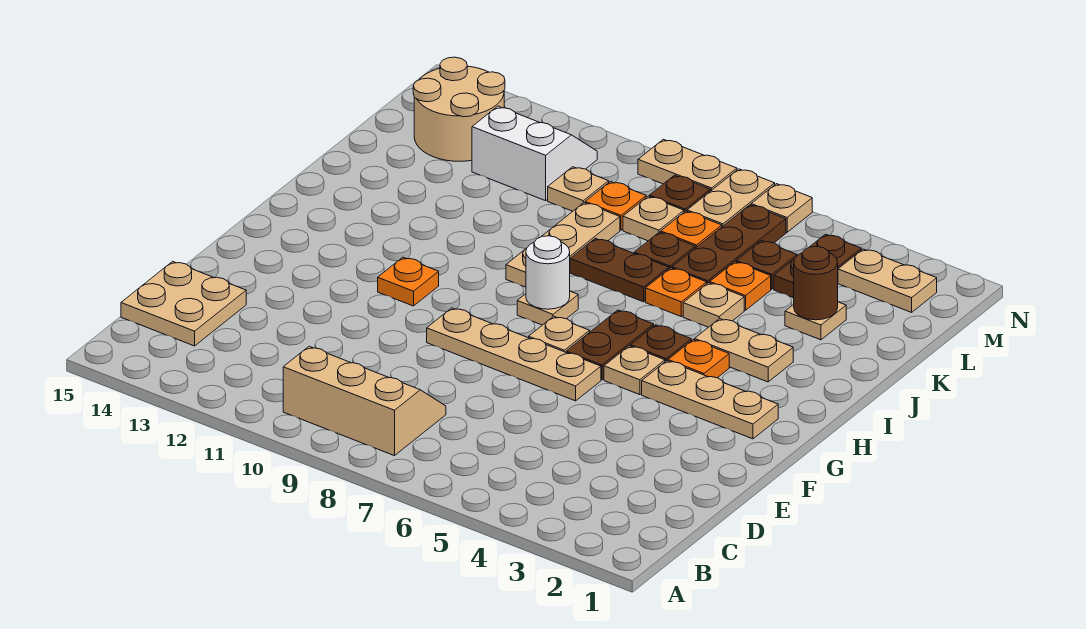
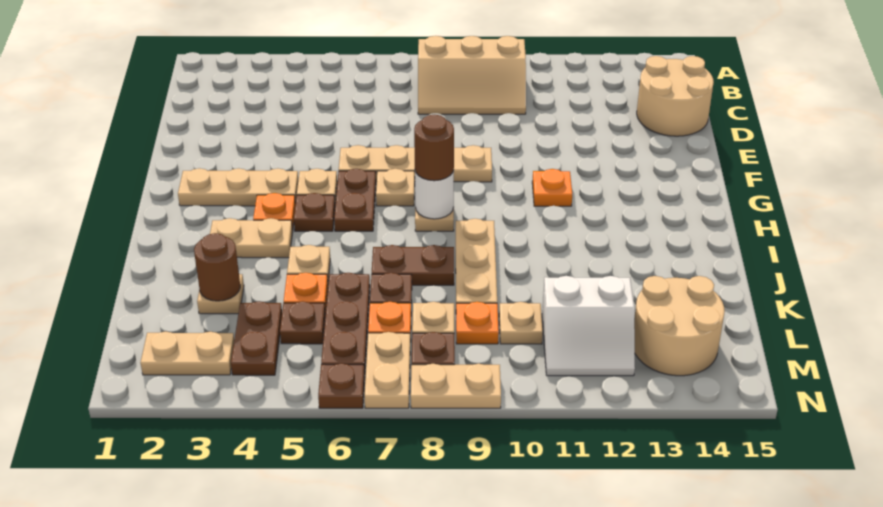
tan 2x2 plate [121,261,246,346] -> tan 2x2 round brick [637,56,714,136]
none -> brown 1x1 round brick [414,114,454,181]
orange 1x1 plate [646,268,707,316] -> none
tan 1x1 plate [751,184,812,232] -> brown 1x1 plate [318,363,365,408]

